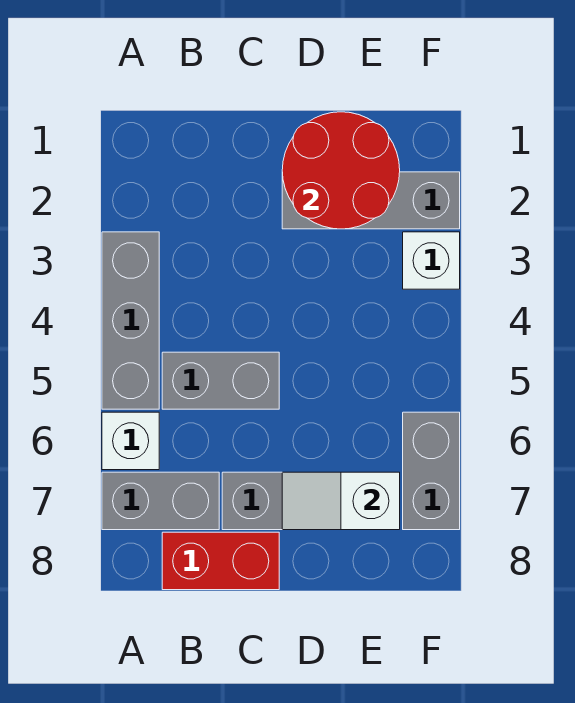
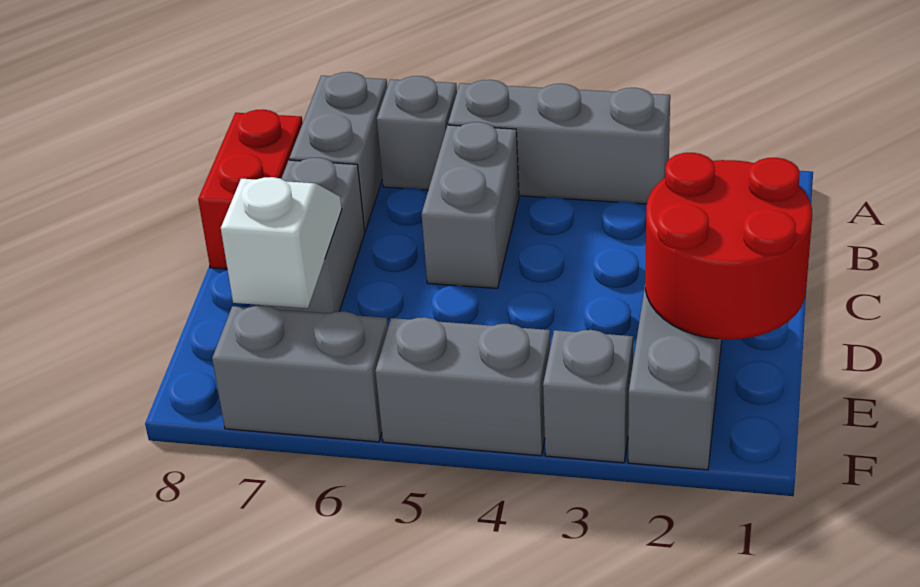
white 1x1 brick [102,412,159,470] -> grey 1x1 brick [377,76,457,190]
white 1x1 brick [403,232,460,289] -> grey 1x1 brick [543,330,633,463]
none -> grey 1x2 brick [375,317,550,456]

